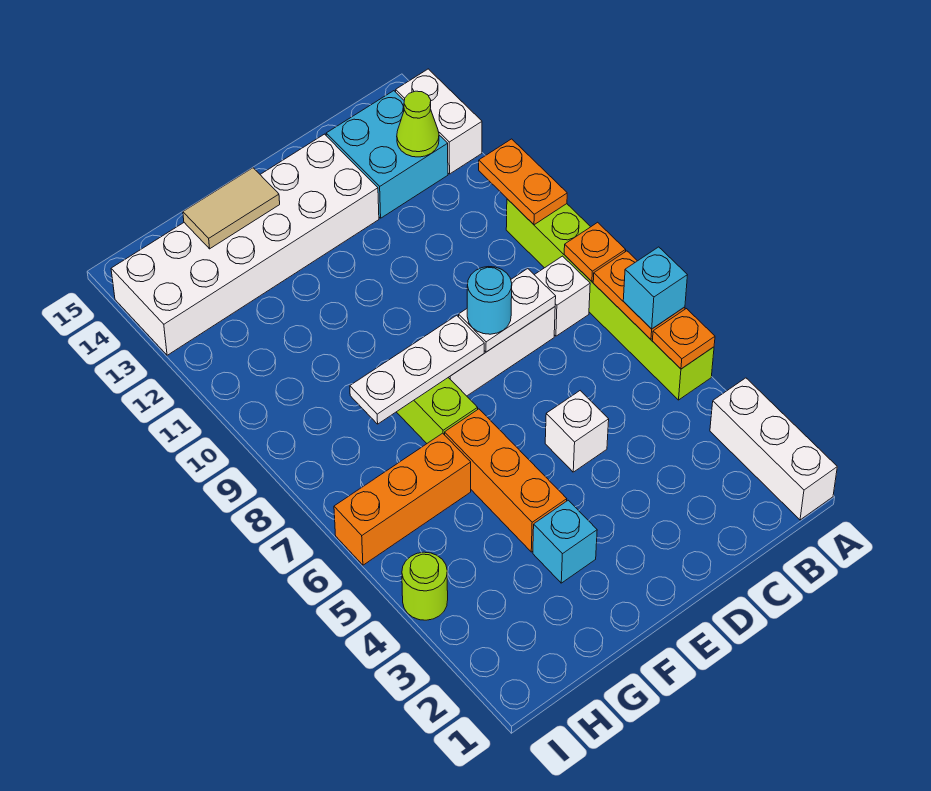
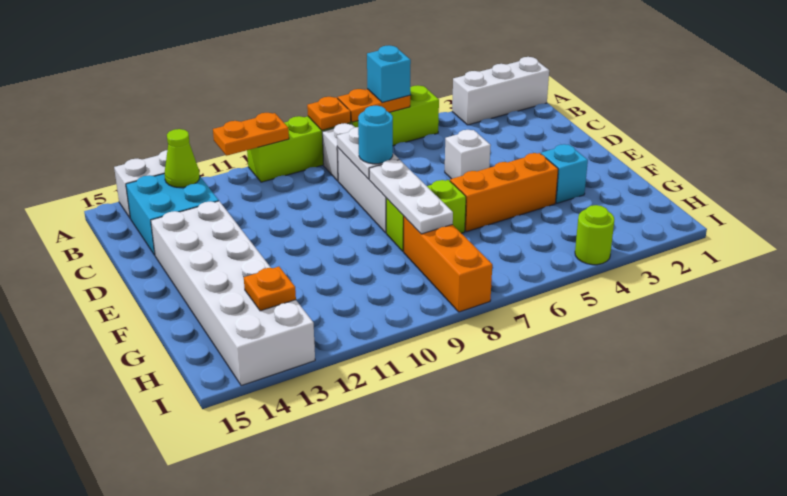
orange 1x1 plate [652,309,715,369] -> orange 1x1 plate moved to [244,266,296,311]
tan 1x2 tile [183,168,280,249] -> none
orange 1x3 brick [334,433,471,565] -> orange 1x3 brick moved to [404,217,492,312]

